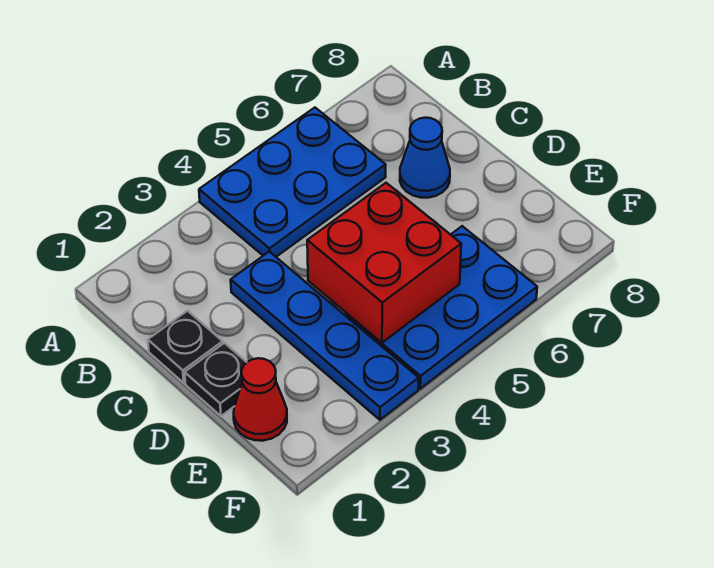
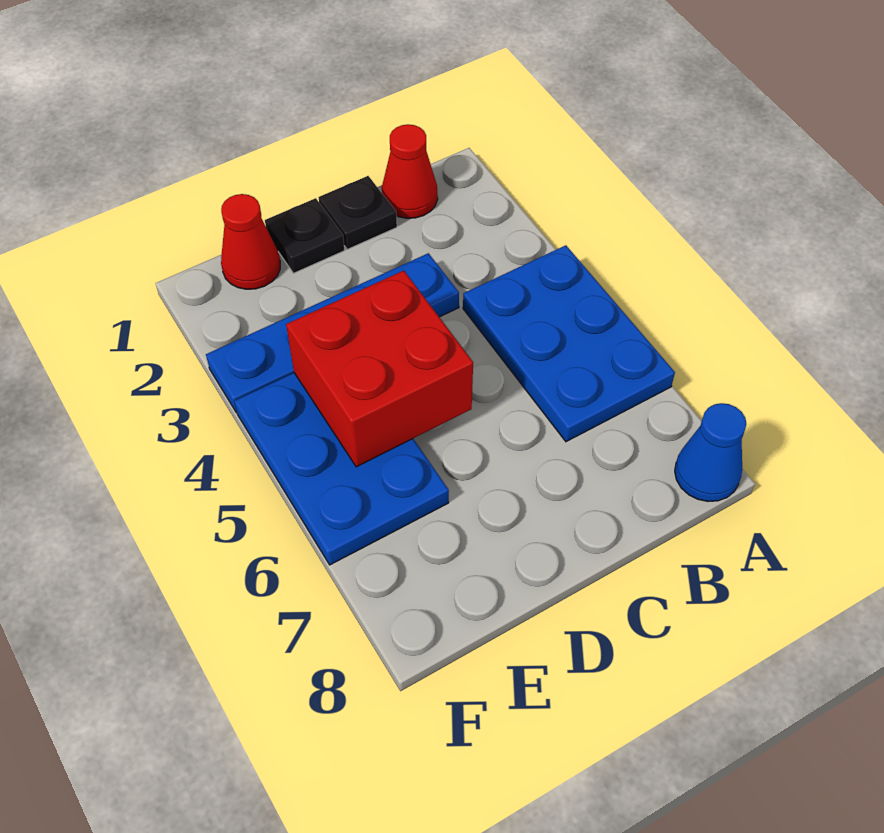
none -> red 1x1 cone [382,124,438,218]
blue 1x1 cone [400,118,450,198] -> blue 1x1 cone moved to [675,403,746,501]

